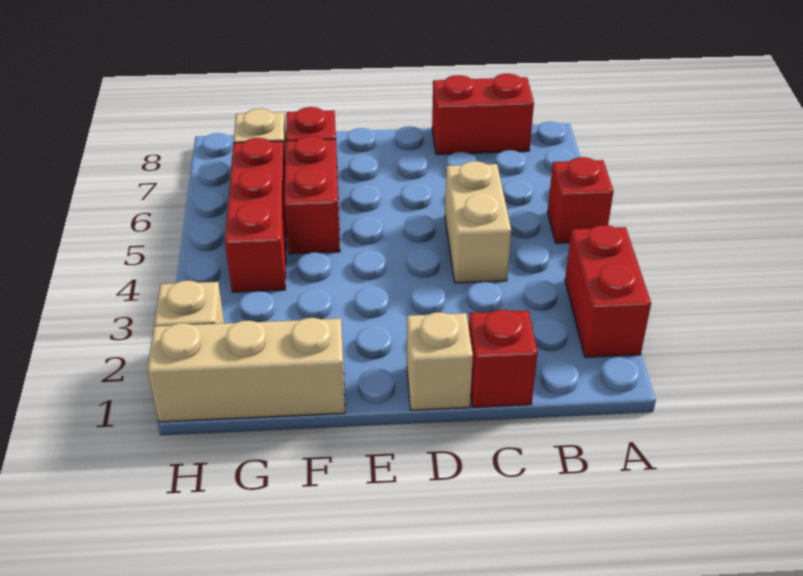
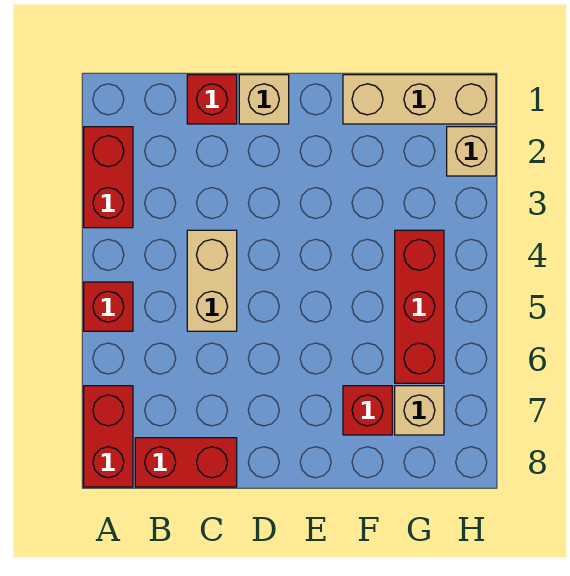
red 1x2 brick [284,136,340,254] -> red 1x2 brick moved to [84,386,133,487]

